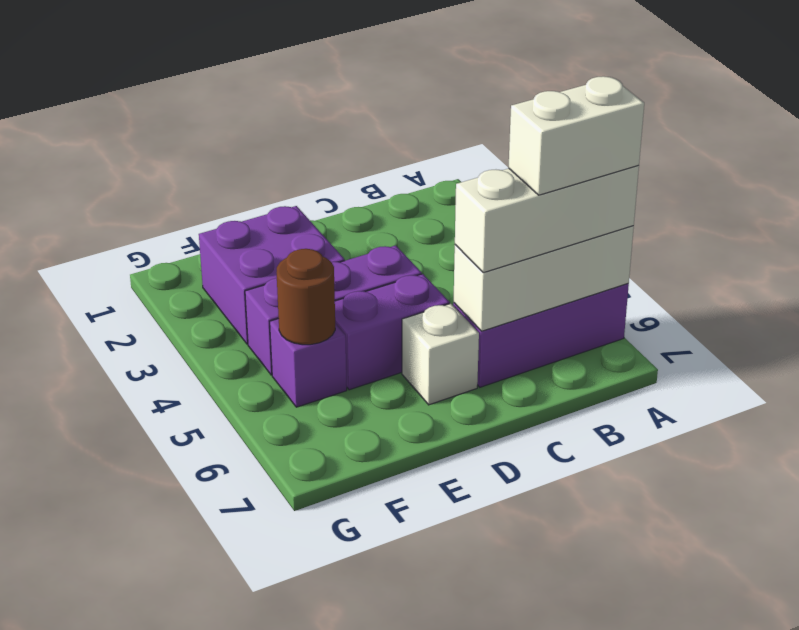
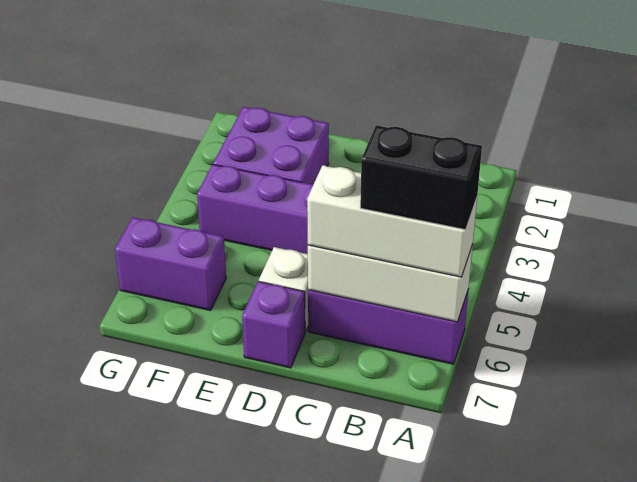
white 1x2 brick [508,76,644,195] -> black 1x2 brick [360,125,482,230]
purple 1x2 brick [335,274,450,390] -> purple 1x2 brick moved to [115,217,226,310]
purple 1x1 brick [270,319,347,407] -> purple 1x1 brick moved to [242,281,305,368]
brown 1x1 round brick [276,249,335,345] -> none

